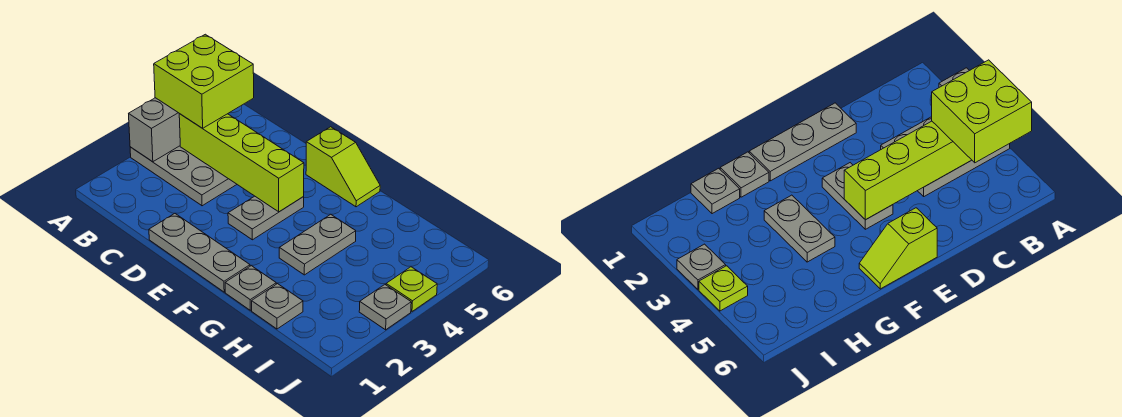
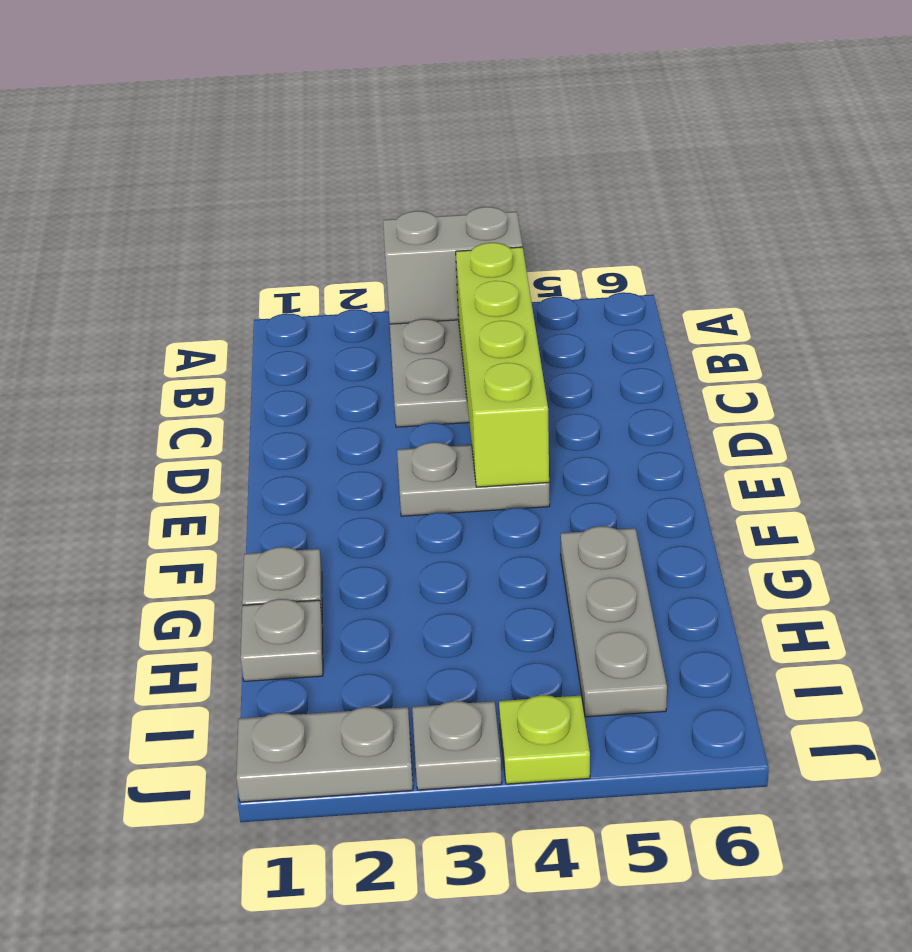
lime 2x2 brick [154,34,254,128] -> none
grey 1x3 plate [149,213,250,292] -> grey 1x3 plate moved to [561,526,667,717]
lime 1x2 slope [306,127,380,207] -> none
grey 1x2 plate [279,214,356,275] -> grey 1x2 plate moved to [236,707,413,802]

